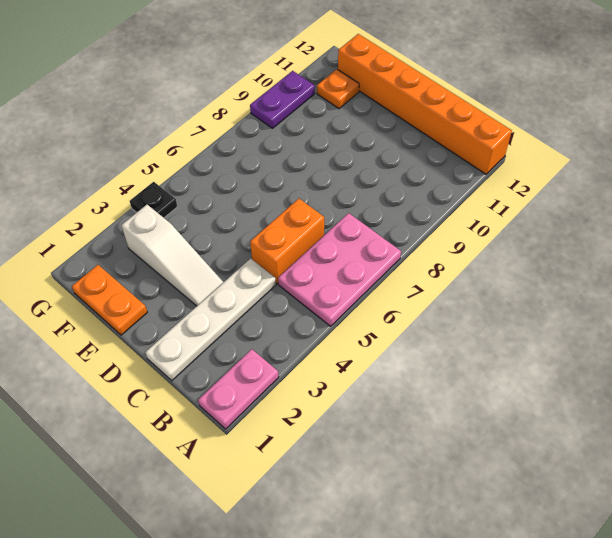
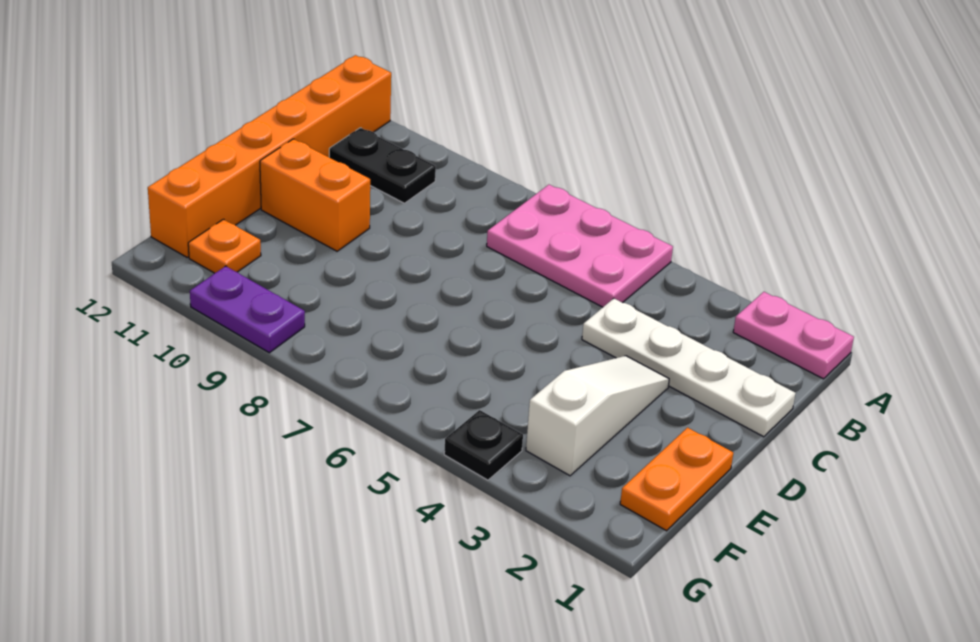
none -> black 1x2 plate [329,128,436,203]
orange 1x2 brick [250,199,324,284] -> orange 1x2 brick moved to [260,139,370,251]

